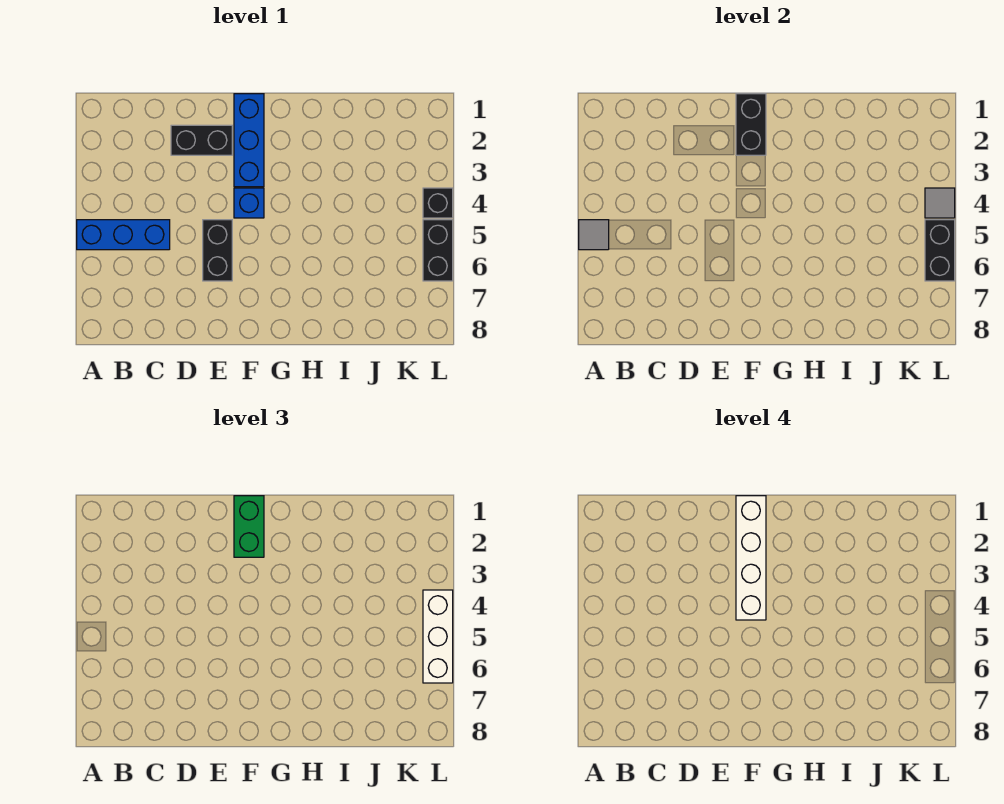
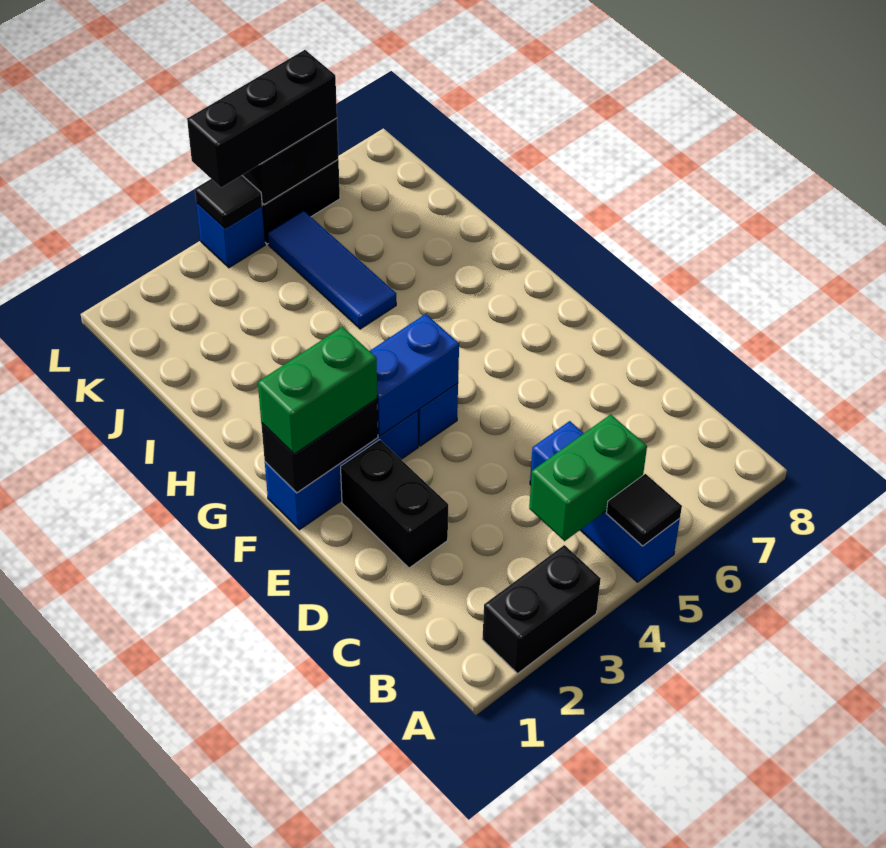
grey 1x1 tile [579,220,609,250] -> black 1x1 tile [606,474,682,546]
none -> green 1x2 brick [529,414,647,541]
black 1x2 brick [203,220,232,281] -> black 1x2 brick moved to [482,545,601,673]
white 1x4 brick [736,496,766,620] -> none
none -> blue 1x2 brick [370,314,459,436]
none -> blue 1x3 tile [268,211,396,329]
black 1x1 brick [423,188,453,218] -> blue 1x1 brick [196,203,265,268]
grey 1x1 tile [925,188,955,218] -> black 1x1 tile [195,175,262,228]
white 1x3 brick [423,590,453,683] -> black 1x3 brick [187,50,337,188]

